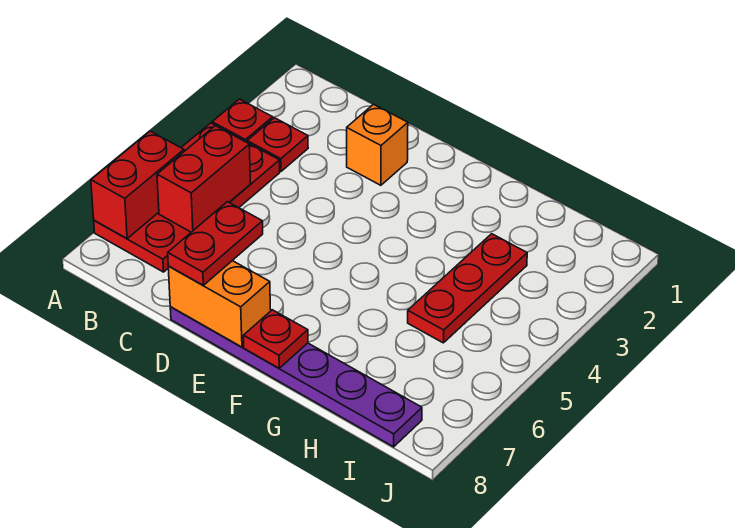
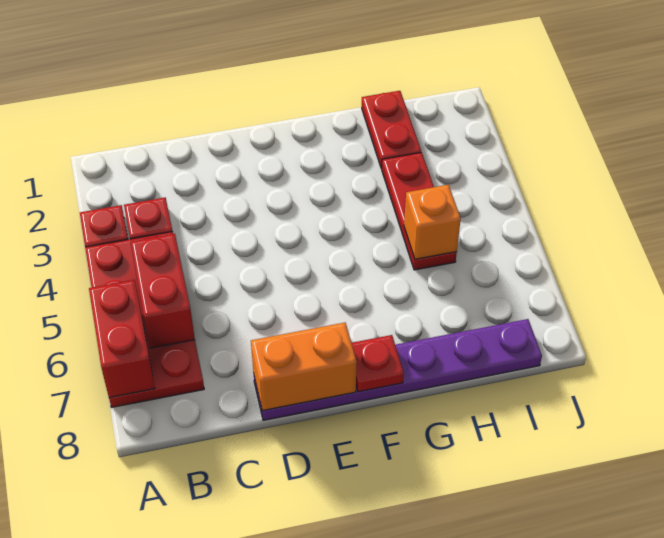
orange 1x1 brick [347,104,408,185] -> orange 1x1 brick moved to [404,185,461,259]
red 1x2 plate [168,202,263,285] -> red 1x2 plate moved to [362,91,421,169]

